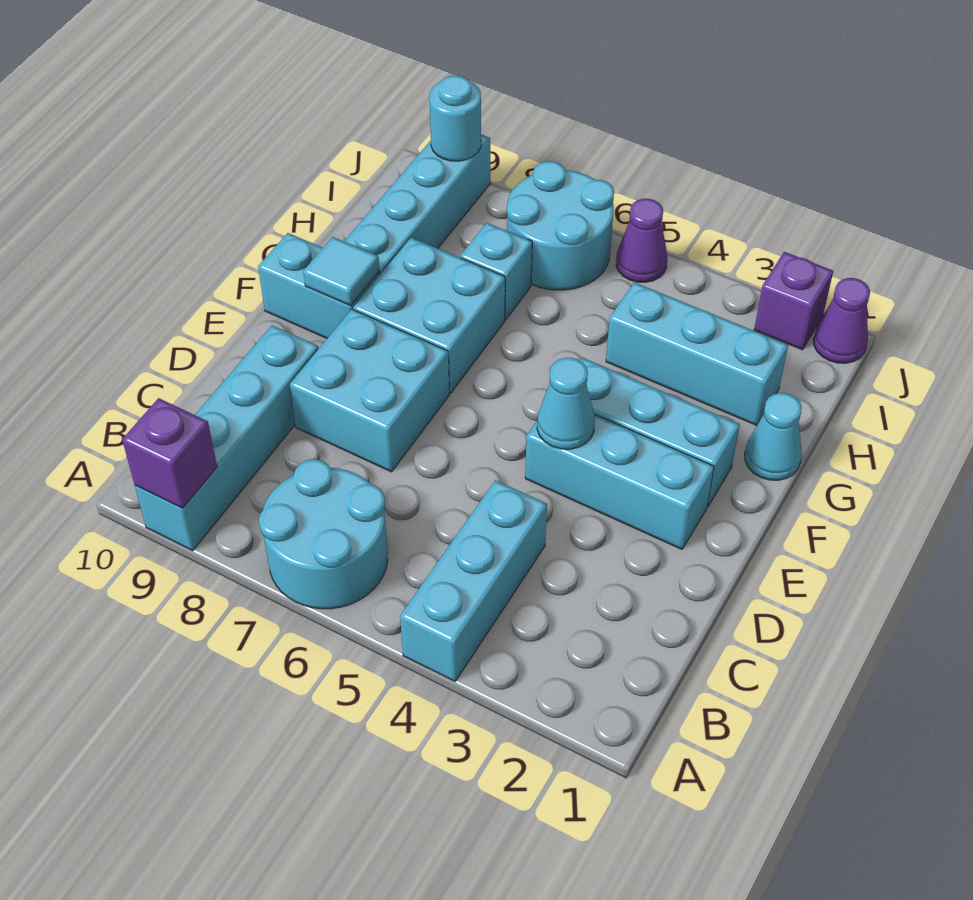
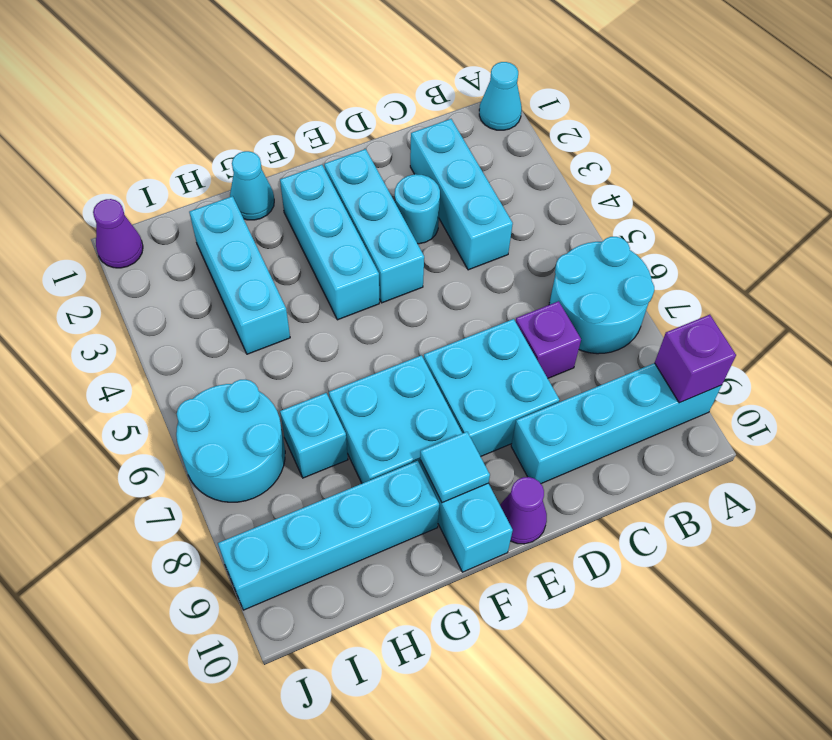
cyan 1x3 brick [400,480,547,681] -> cyan 1x3 brick turned to [410,119,513,270]
cyan 1x1 cone [537,358,595,449] -> cyan 1x1 cone moved to [479,62,522,130]
purple 1x1 brick [754,252,833,350] -> purple 1x1 brick moved to [515,301,581,378]
purple 1x1 cone [616,199,667,282] -> purple 1x1 cone moved to [500,477,547,544]
cyan 1x1 round brick [429,76,481,161] -> cyan 1x1 round brick moved to [395,174,440,244]

